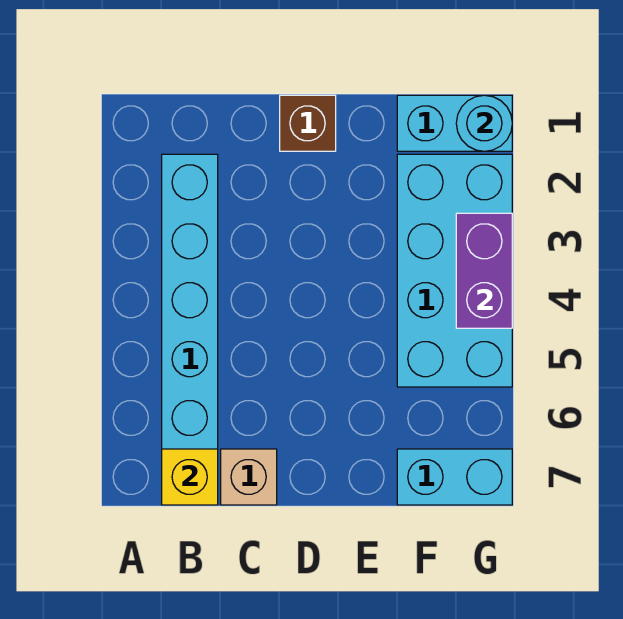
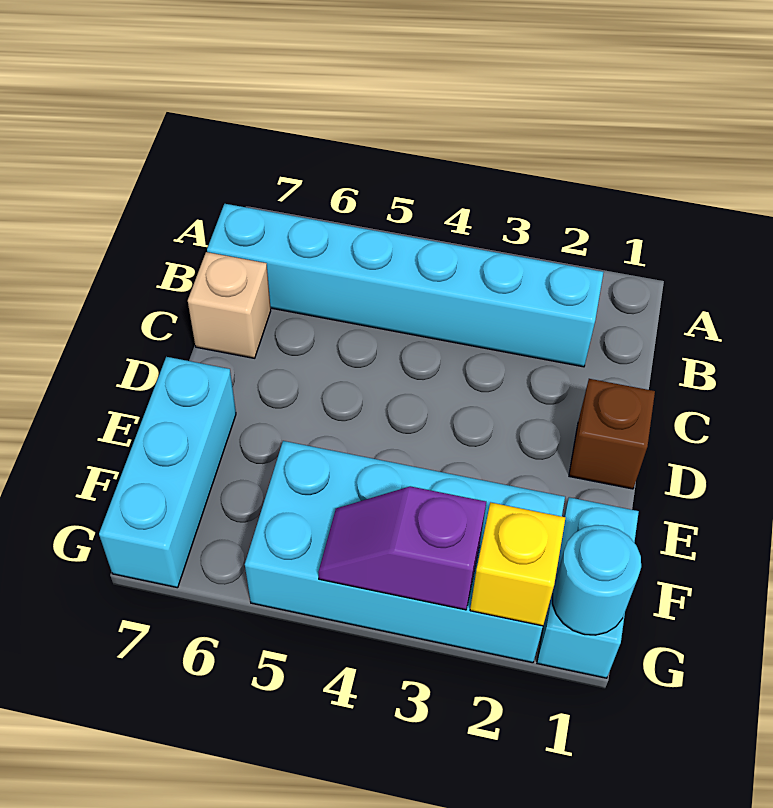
yellow 1x1 brick [162,449,218,505] -> yellow 1x1 brick moved to [470,502,566,626]
cyan 1x2 brick [397,449,512,505] -> cyan 1x3 brick [99,357,236,588]
purple 1x2 brick [456,213,512,328] -> purple 1x2 slope [318,486,486,610]

